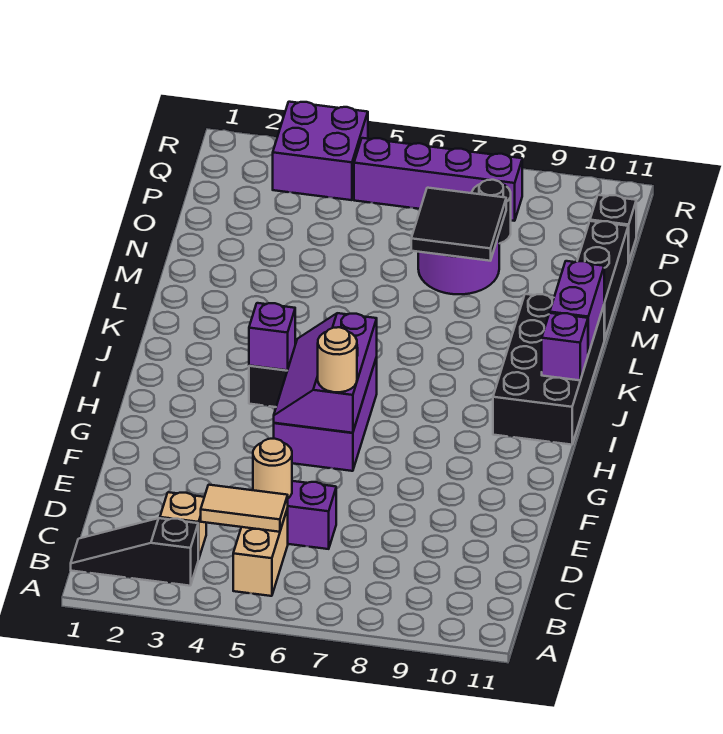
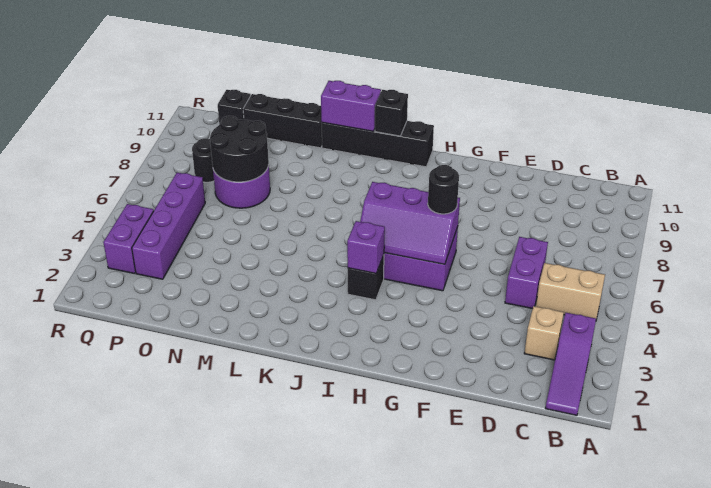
black 1x3 slope [71,518,198,586] -> purple 1x3 slope [545,313,596,415]
tan 1x2 tile [201,485,288,532] -> none
tan 1x1 round brick [253,439,292,498] -> none
tan 1x1 round brick [318,327,357,392] -> black 1x1 round brick [428,165,459,214]
black 2x4 brick [493,294,604,445] -> black 1x4 brick [322,121,434,167]
purple 1x1 brick [542,313,588,380] -> black 1x1 brick [375,90,408,136]
black 2x2 tile [411,188,506,261] -> black 2x2 round brick [210,116,269,182]
purple 2x2 brick [273,102,368,200] -> purple 1x2 brick [103,204,154,274]
purple 1x4 brick [354,138,522,221] -> purple 1x4 brick moved to [132,173,205,279]

